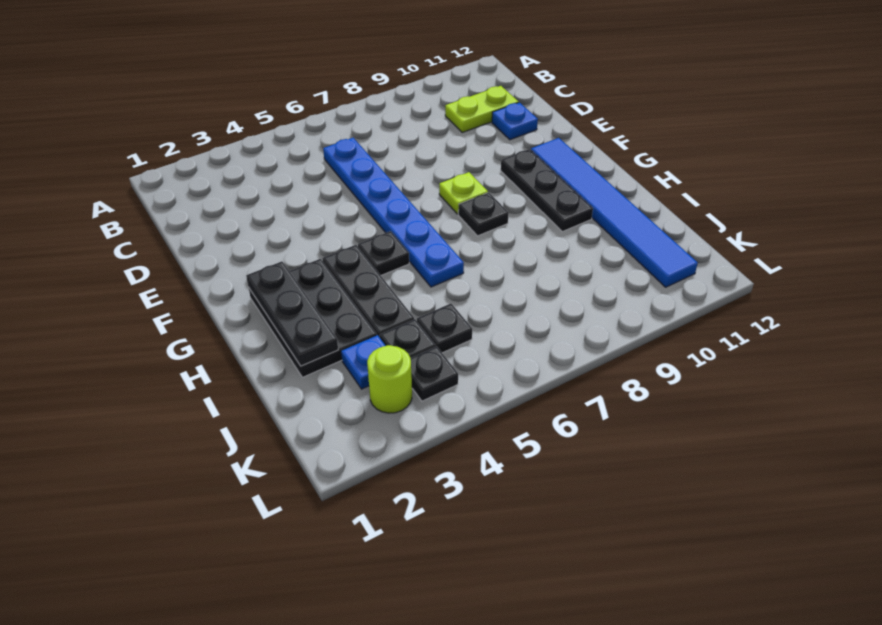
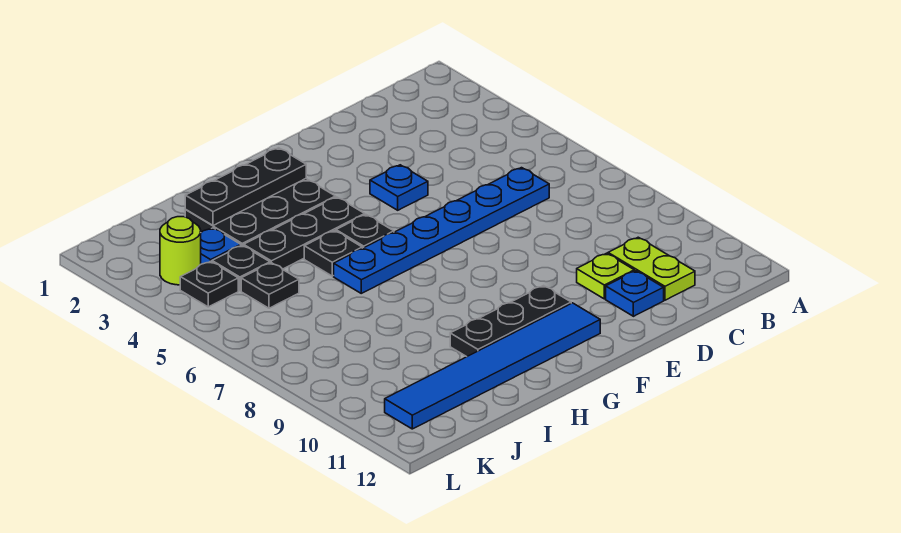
none -> blue 1x1 plate [370,165,428,210]
lime 1x1 plate [439,172,488,214] -> lime 1x1 plate moved to [577,253,634,299]
black 1x1 plate [458,192,509,236] -> black 1x1 plate moved to [304,231,362,276]

